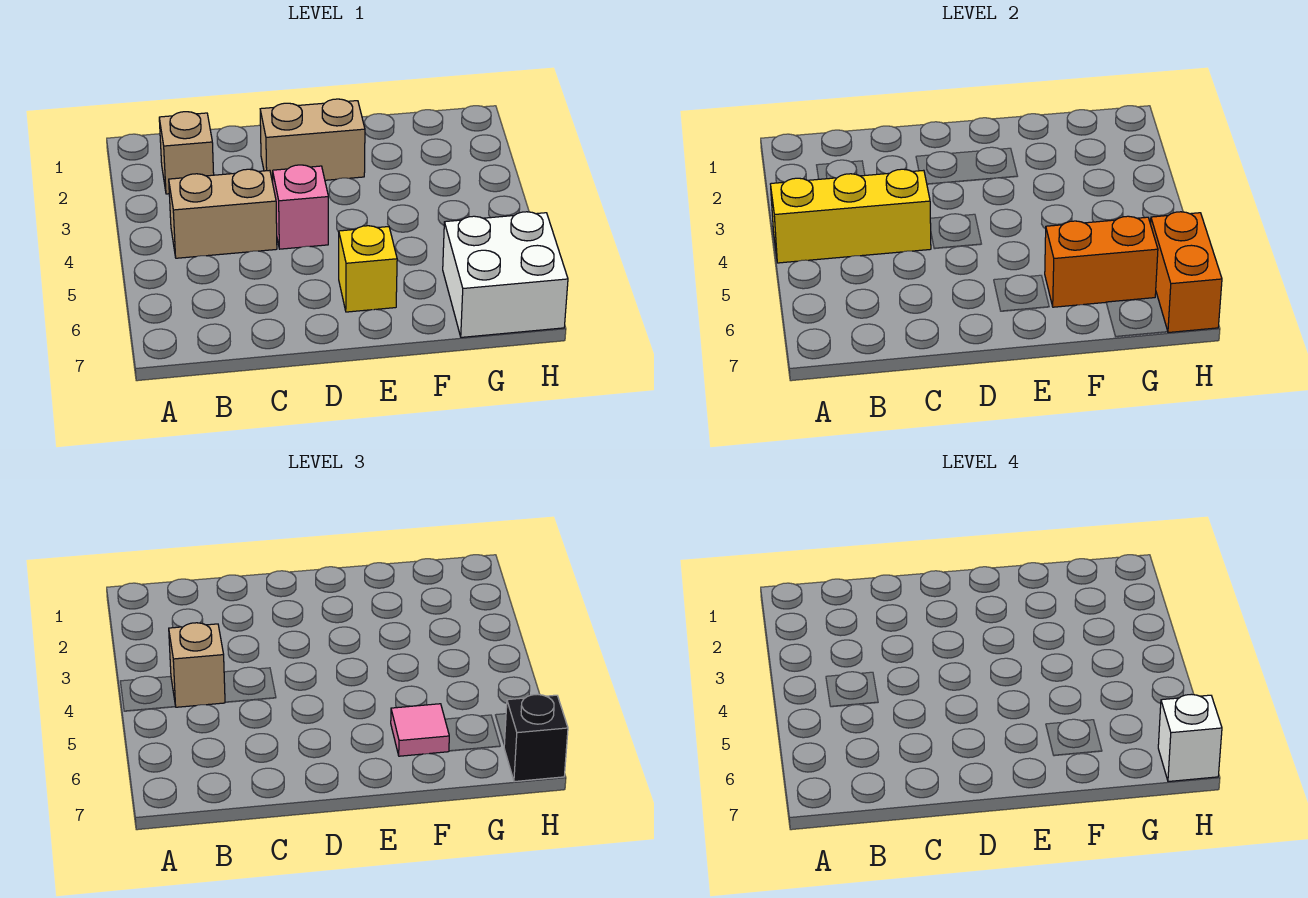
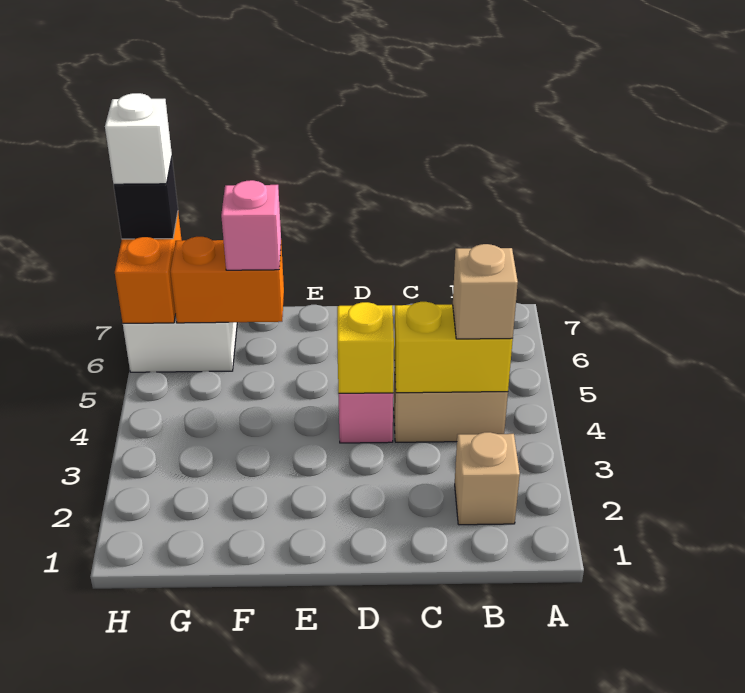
yellow 1x3 brick [771,169,931,263] -> yellow 1x2 brick [394,302,513,393]
tan 1x2 brick [260,99,365,182] -> none
yellow 1x1 brick [339,226,397,312] -> yellow 1x1 brick moved to [337,302,394,393]
pink 1x1 tile [391,704,449,756] -> pink 1x1 brick [221,180,281,270]

